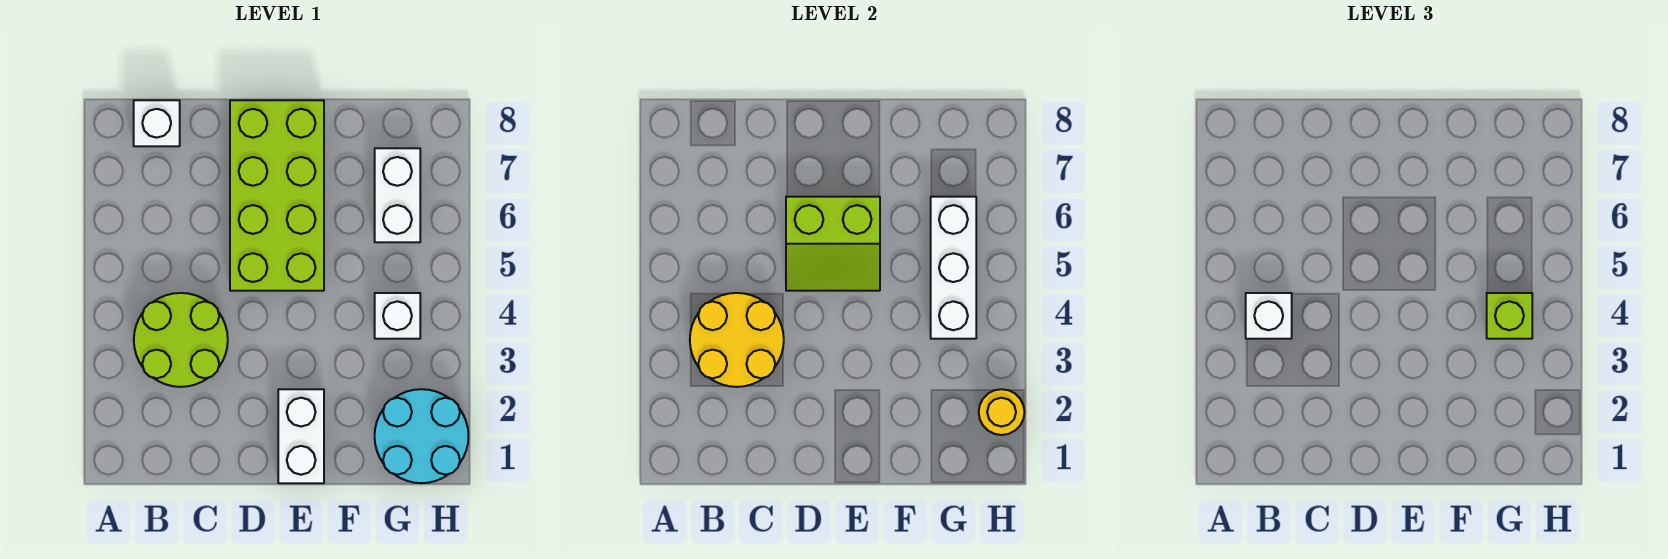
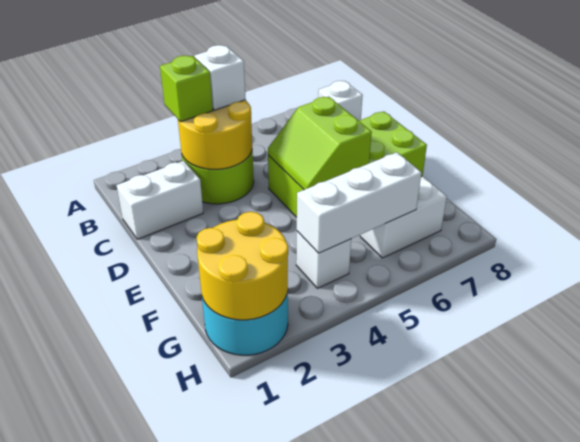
white 1x2 brick [278,389,324,483] -> white 1x2 brick moved to [117,161,203,239]
lime 1x1 brick [1487,293,1532,339] -> lime 1x1 brick moved to [160,56,213,122]
yellow 1x1 round brick [979,389,1024,435] -> yellow 2x2 round brick [197,212,288,320]

